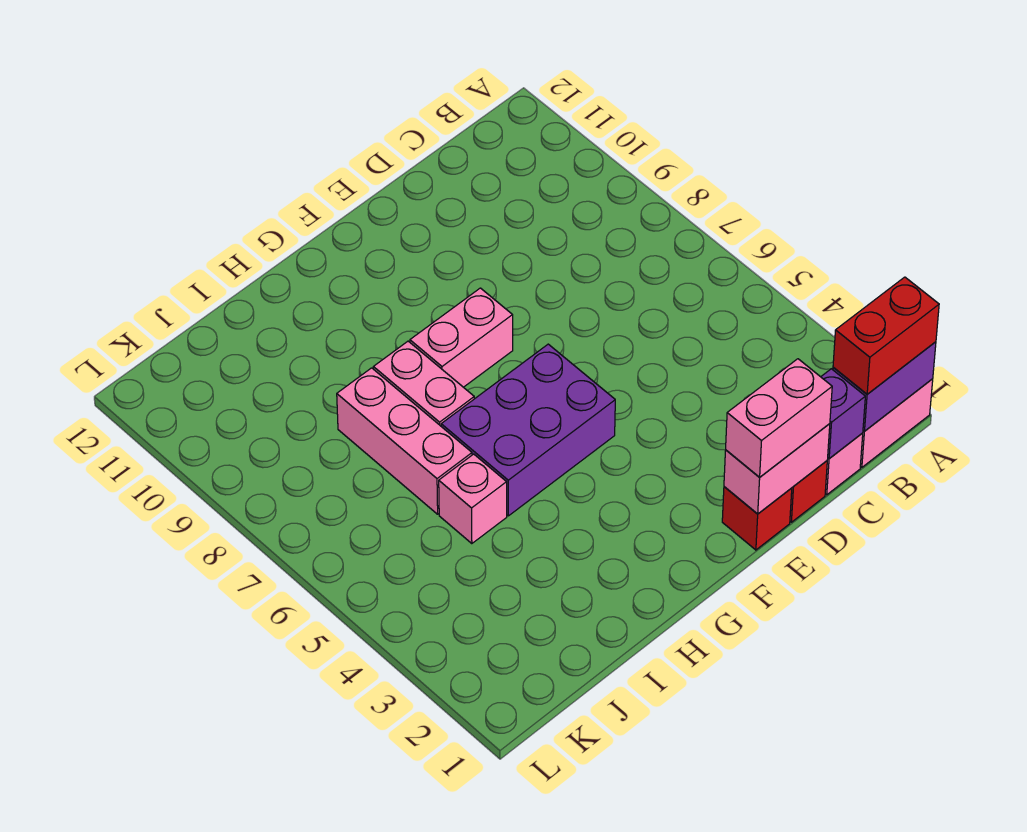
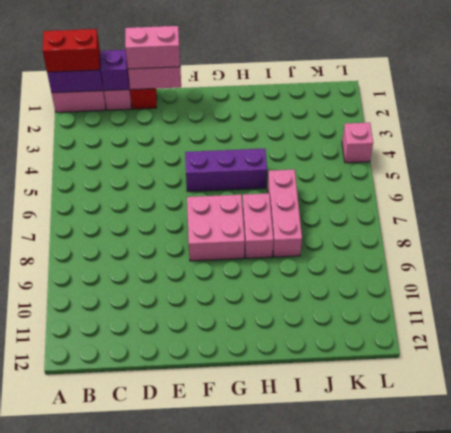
red 1x1 brick [722,487,792,550] -> none
purple 2x3 brick [441,344,615,516] -> purple 1x3 brick [185,149,267,191]
pink 1x2 brick [410,288,513,387] -> pink 2x2 brick [187,195,245,261]
pink 1x1 brick [439,454,507,544] -> pink 1x1 brick moved to [342,122,373,163]

